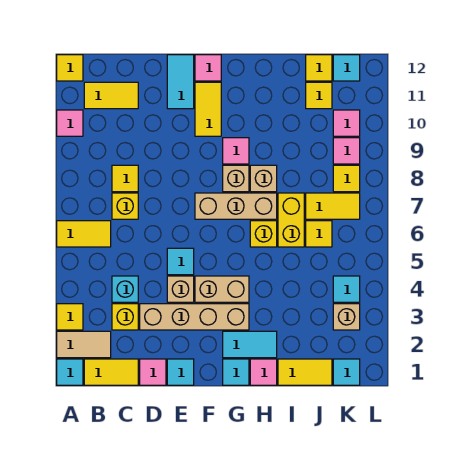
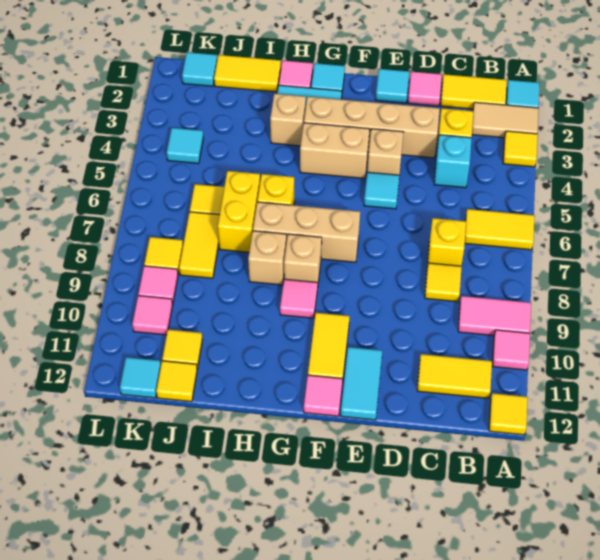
none -> pink 1x2 tile [458,296,531,336]
yellow 1x2 tile [306,193,360,219] -> yellow 1x2 tile turned to [179,212,220,278]
tan 1x1 brick [333,304,360,330] -> tan 1x1 brick moved to [270,94,306,146]

